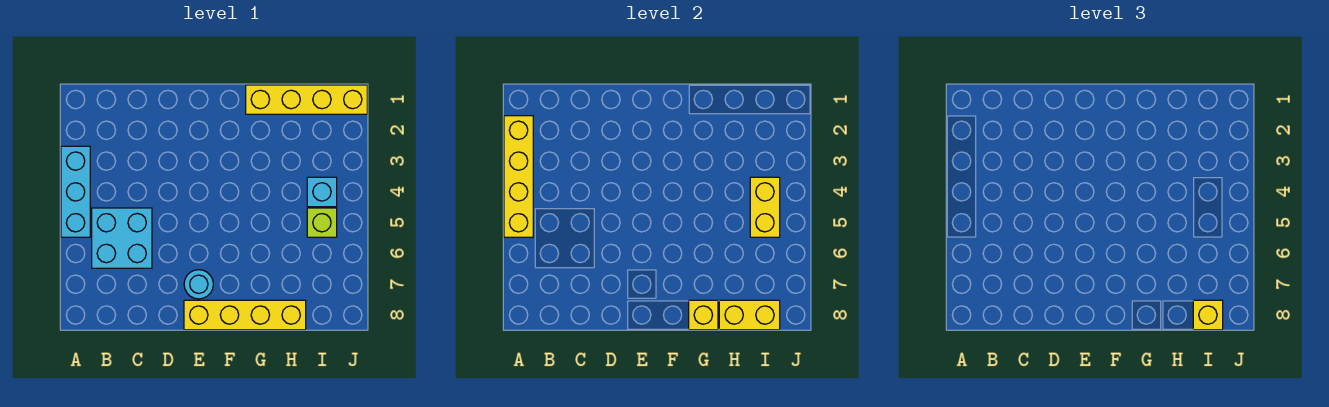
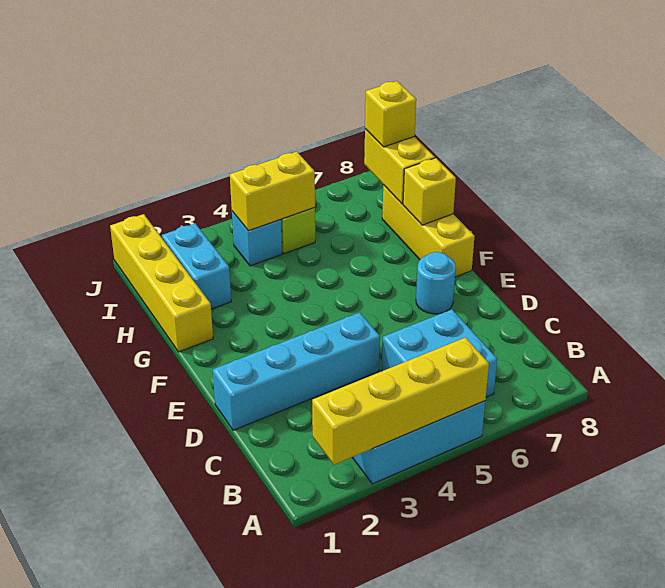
none -> cyan 1x4 brick [213,312,380,430]
yellow 1x4 brick [184,300,306,330] -> yellow 1x3 brick [382,185,475,277]
none -> cyan 1x2 brick [162,224,231,309]

